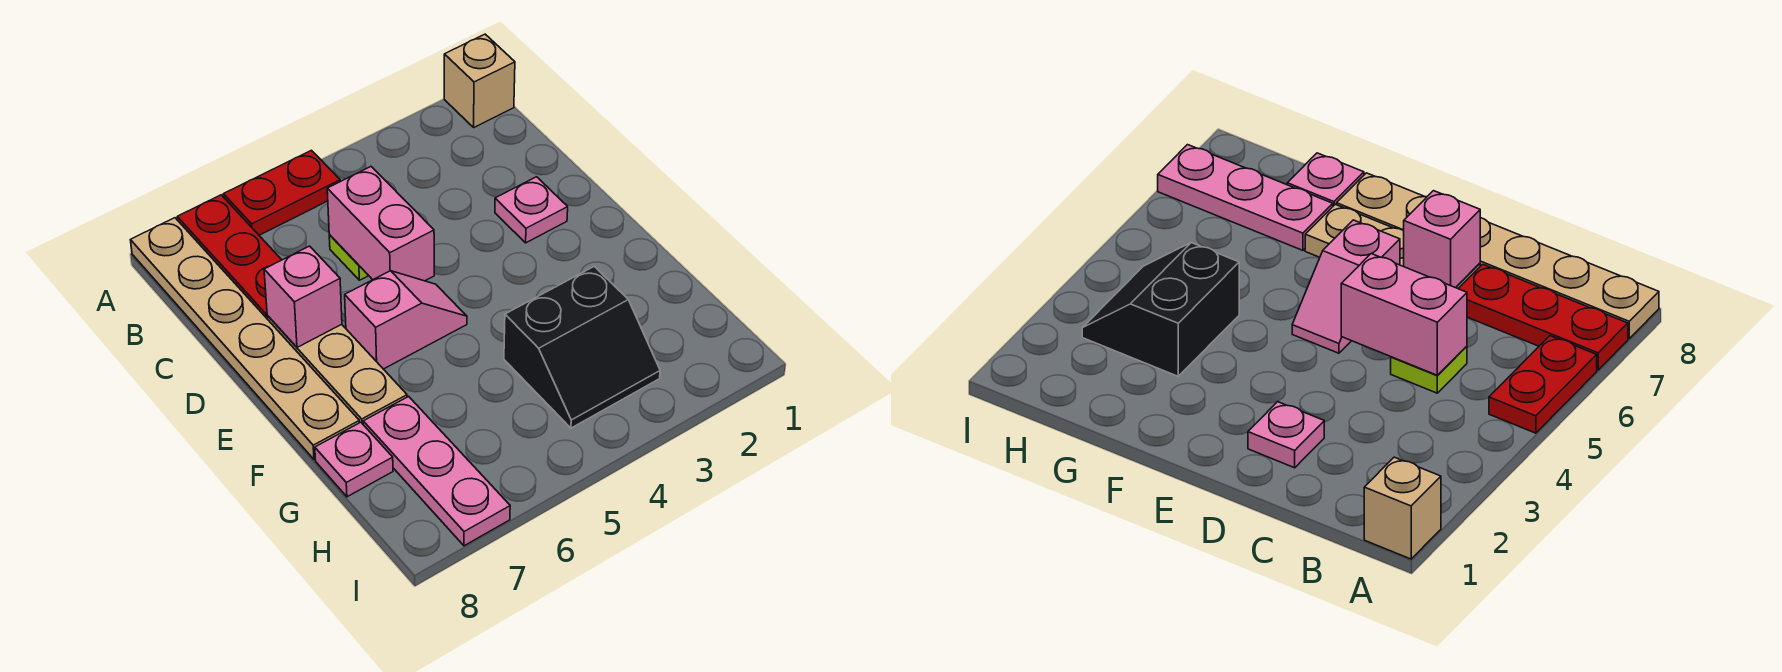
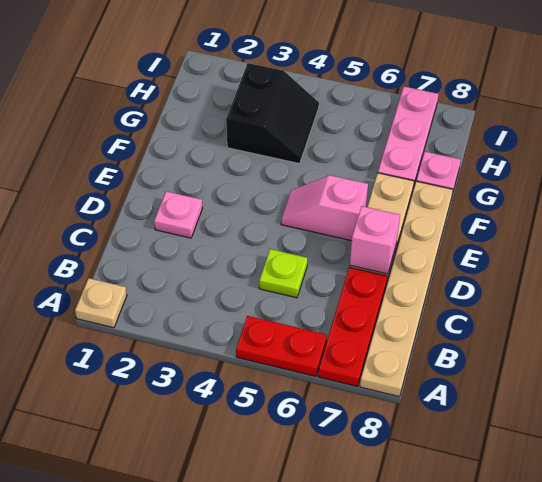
tan 1x1 brick [444,34,515,127] -> tan 1x1 plate [75,278,127,328]
pink 1x2 brick [327,167,434,281] -> none
black 2x2 slope [504,267,660,428] -> black 2x2 slope turned to [226,63,319,164]

